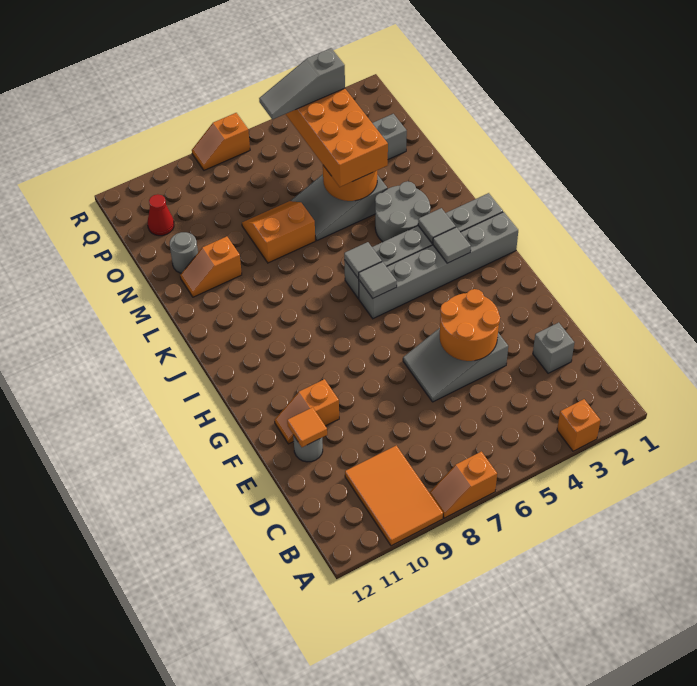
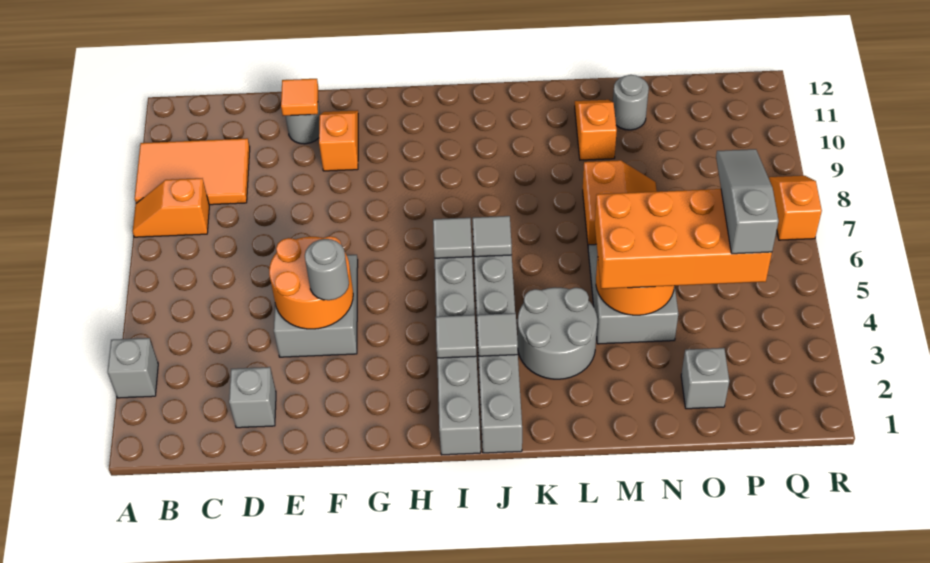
orange 1x1 brick [557,399,601,451] -> grey 1x1 brick [108,338,158,398]
orange 1x2 slope [429,452,497,518] -> orange 1x2 slope turned to [133,178,209,237]
none -> grey 1x1 round brick [305,239,349,300]
red 1x1 cone [148,194,174,236] -> none

